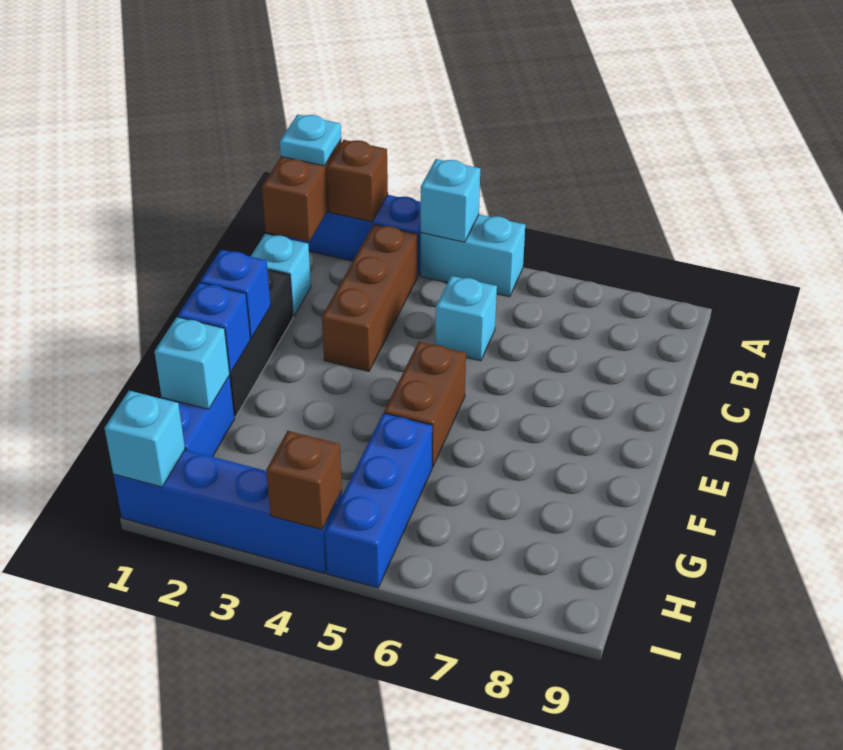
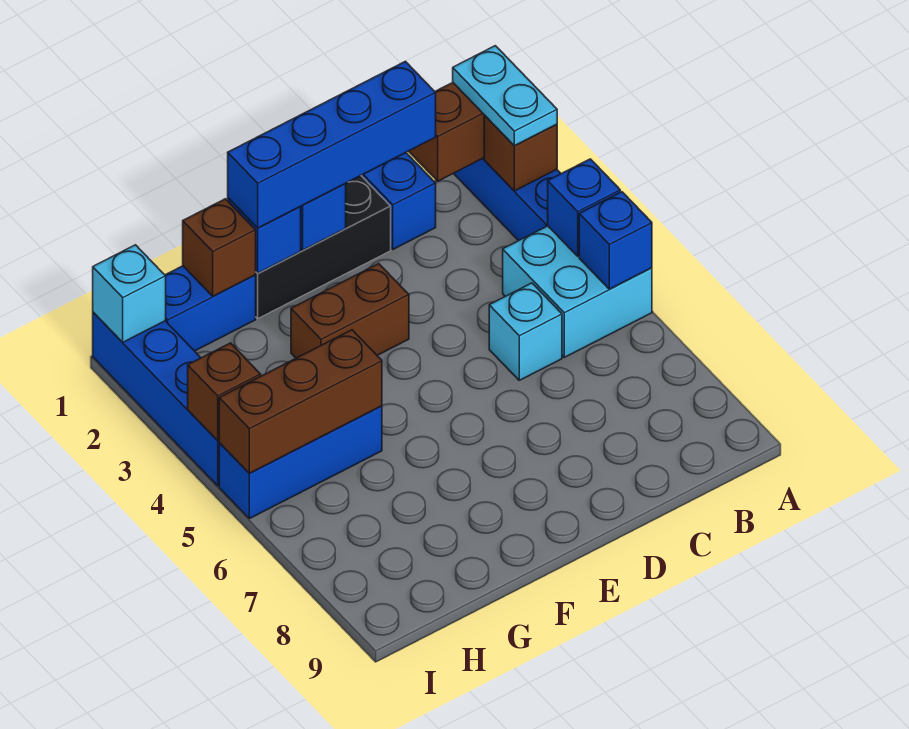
cyan 1x1 plate [280,115,341,166] -> cyan 1x2 plate [453,46,557,146]
cyan 1x2 brick [421,215,525,297] -> cyan 2x2 brick [503,226,652,357]
cyan 1x1 brick [421,159,480,242] -> blue 1x1 brick [548,159,620,256]
none -> blue 1x1 brick [579,192,652,289]
brown 1x3 brick [322,224,418,371] -> brown 1x3 brick moved to [219,330,382,473]
cyan 1x1 brick [251,234,311,317] -> blue 1x1 brick [363,153,436,249]
none -> blue 1x4 brick [228,61,436,228]
brown 1x2 brick [384,342,466,467] -> brown 1x2 brick moved to [291,264,409,358]
cyan 1x1 brick [154,317,230,409] -> brown 1x1 brick [183,199,256,296]

